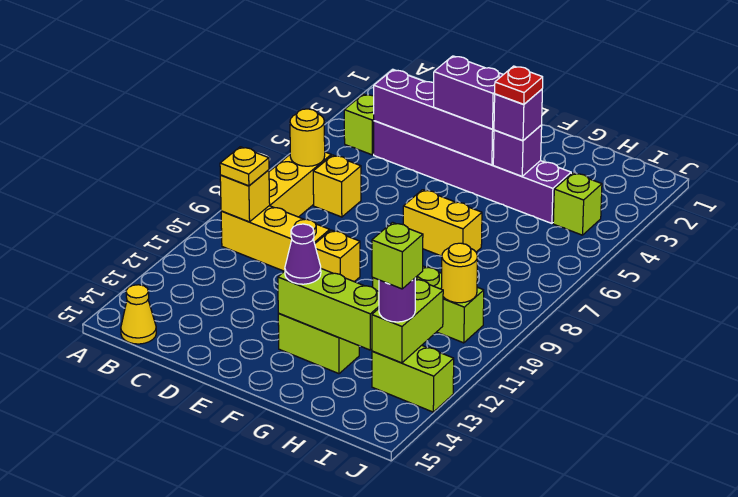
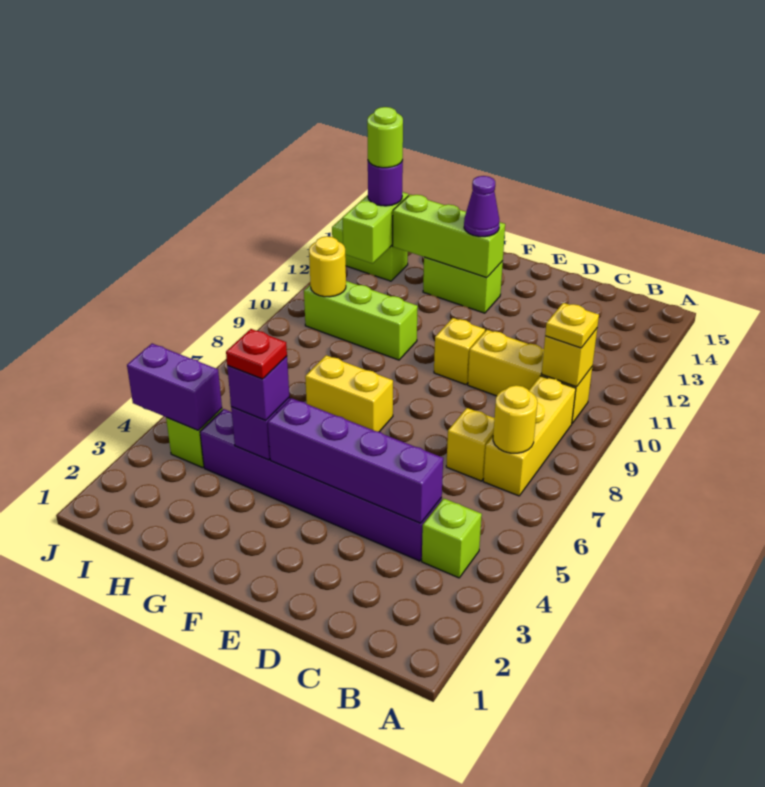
yellow 1x1 cone [121,285,156,344] -> none
purple 1x2 brick [434,56,503,129] -> purple 1x2 brick moved to [127,344,222,430]
lime 1x1 brick [372,222,423,289] -> lime 1x1 round brick [367,107,403,168]

